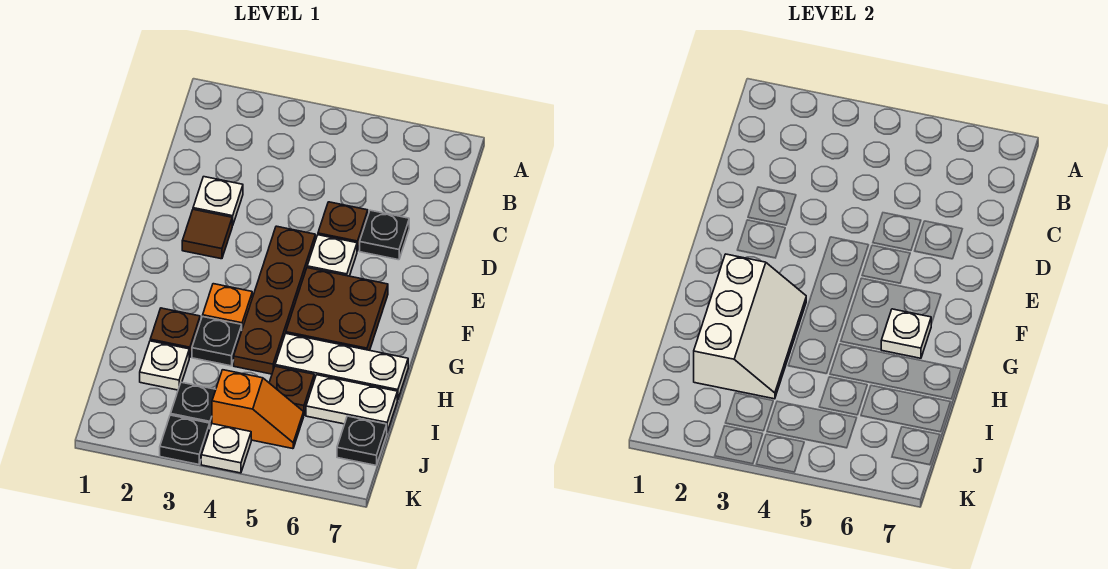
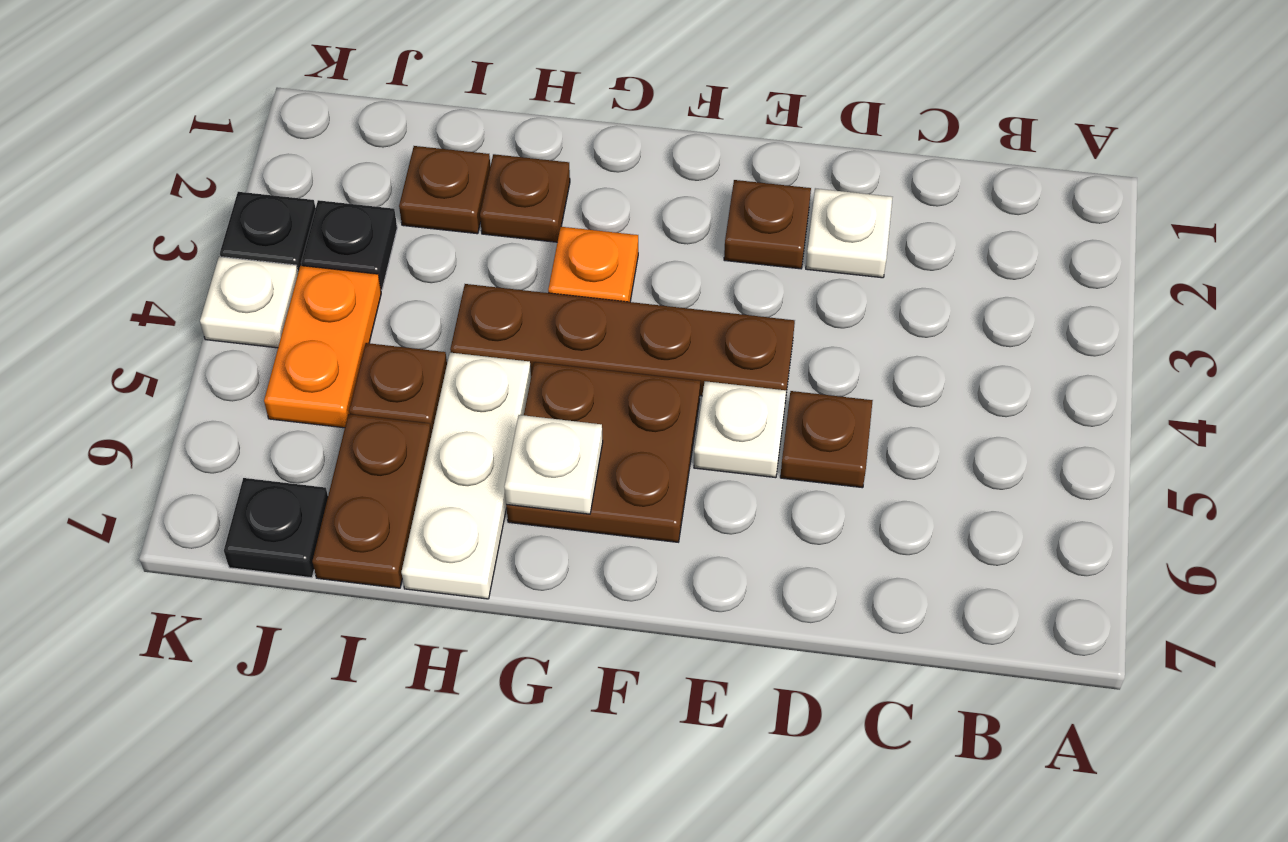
black 1x1 plate [360,210,409,260] -> none
brown 1x1 tile [182,209,232,259] -> brown 1x1 plate [724,180,811,269]
white 2x3 slope [694,254,806,399] -> none
black 1x1 plate [192,316,242,366] -> none
white 1x1 plate [140,341,189,390] -> brown 1x1 plate [399,146,490,234]
white 1x2 plate [306,375,397,432] -> brown 1x2 plate [312,414,431,588]
orange 1x2 slope [212,370,304,449] -> orange 1x2 plate [264,266,381,428]

